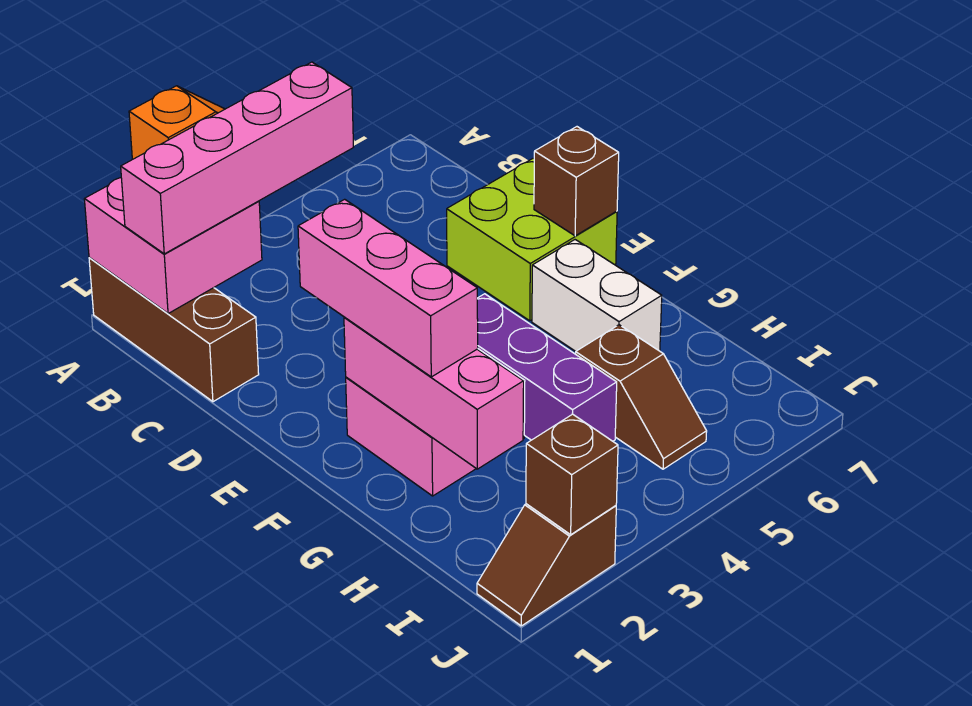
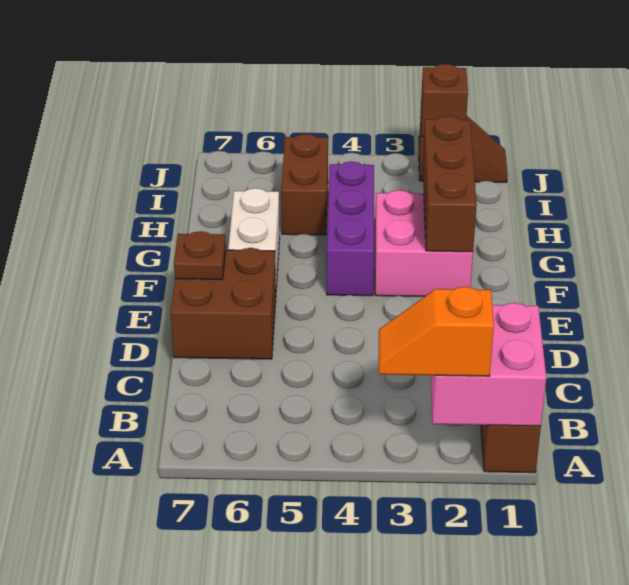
pink 1x4 brick [121,62,353,254] -> none
lime 2x2 brick [447,158,617,321] -> brown 2x2 brick [171,248,276,359]
pink 1x3 brick [298,199,478,377] -> none
brown 1x1 brick [534,127,619,236] -> brown 1x1 plate [174,231,226,280]
pink 1x3 brick [344,317,524,469] -> brown 1x3 brick [423,116,477,252]
brown 1x2 slope [576,325,707,469] -> brown 1x2 brick [281,134,328,235]

